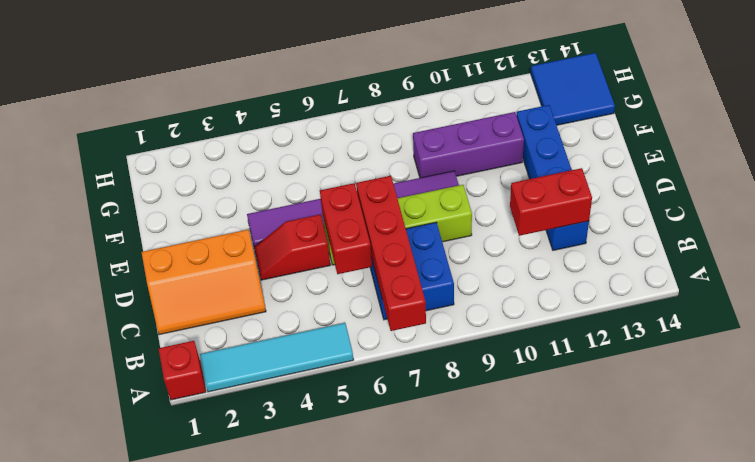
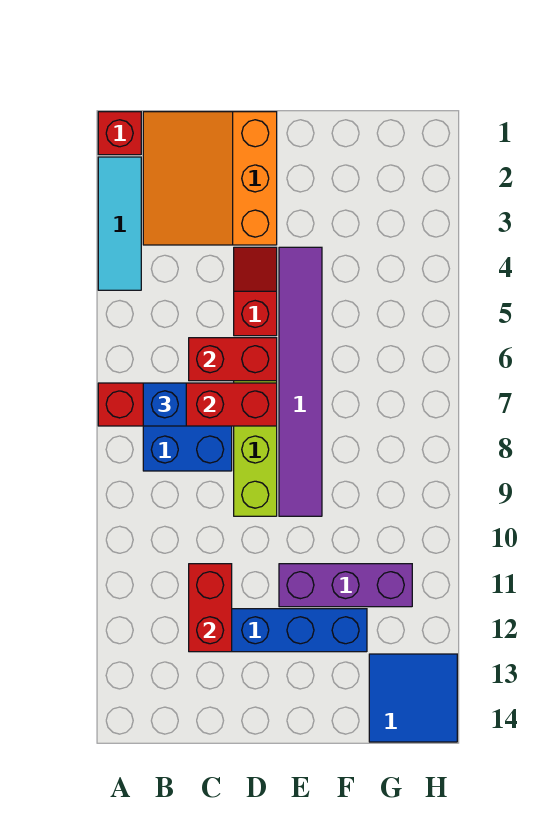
cyan 1x4 tile [200,323,353,392] -> cyan 1x3 tile [98,157,141,290]
none -> blue 1x1 brick [143,383,186,426]
orange 2x3 slope [142,230,266,335] -> orange 3x3 slope [143,112,277,245]
purple 1x3 brick [413,112,524,178] -> purple 1x3 brick turned to [279,564,412,607]

